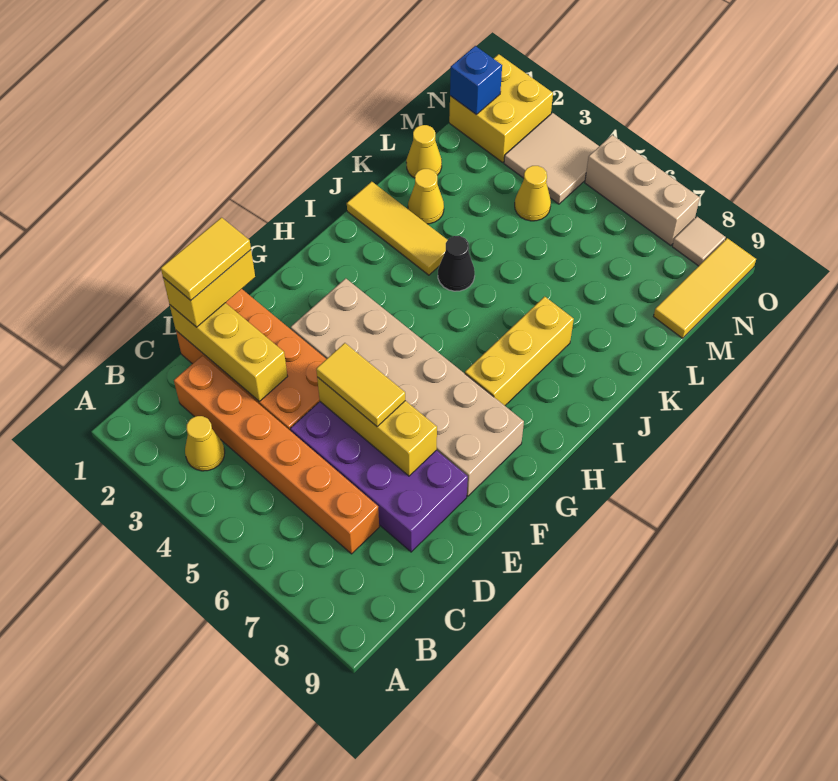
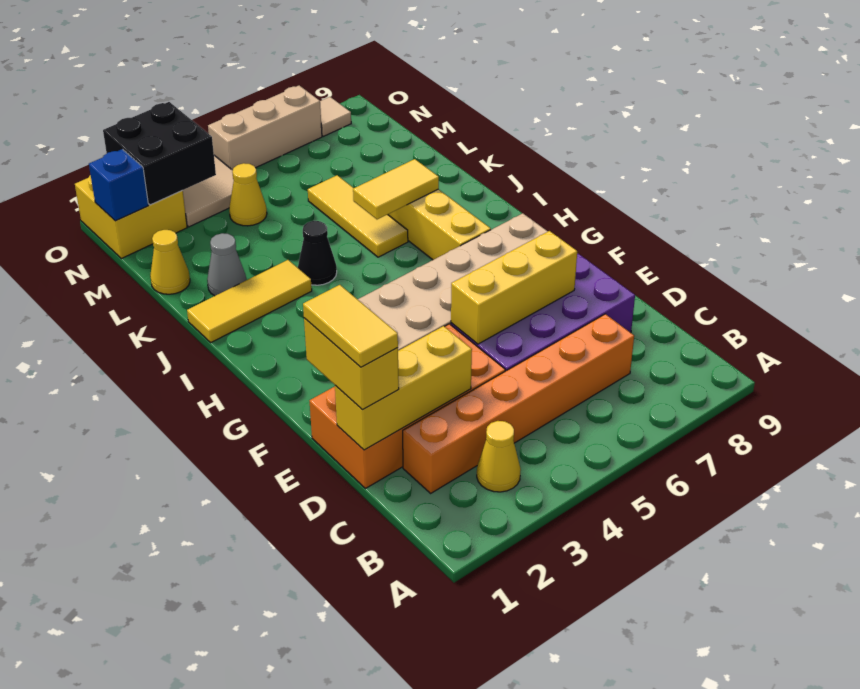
yellow 1x2 tile [316,343,405,426] -> yellow 1x2 tile moved to [353,159,439,219]
yellow 1x1 cone [408,169,444,224] -> grey 1x1 cone [207,233,246,296]
yellow 1x3 tile [654,238,756,338] -> yellow 1x3 tile moved to [308,175,408,257]
none -> black 2x2 brick [103,102,216,205]

